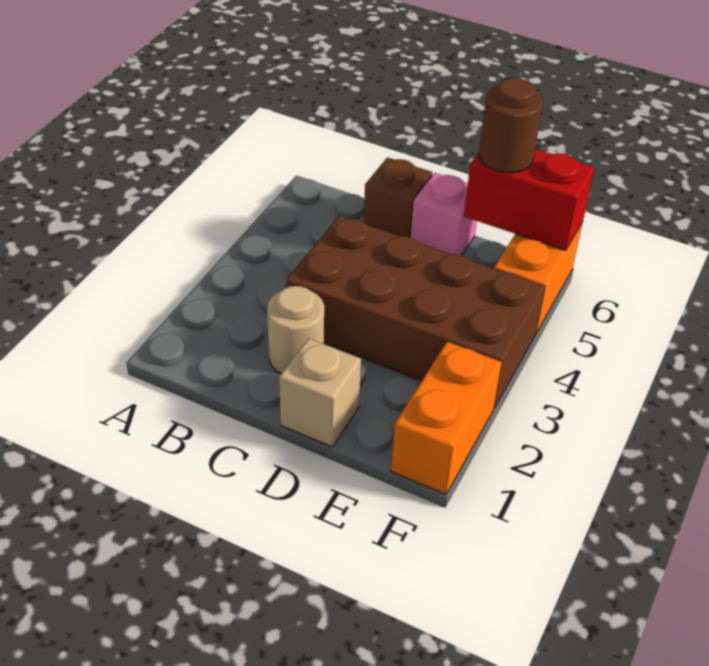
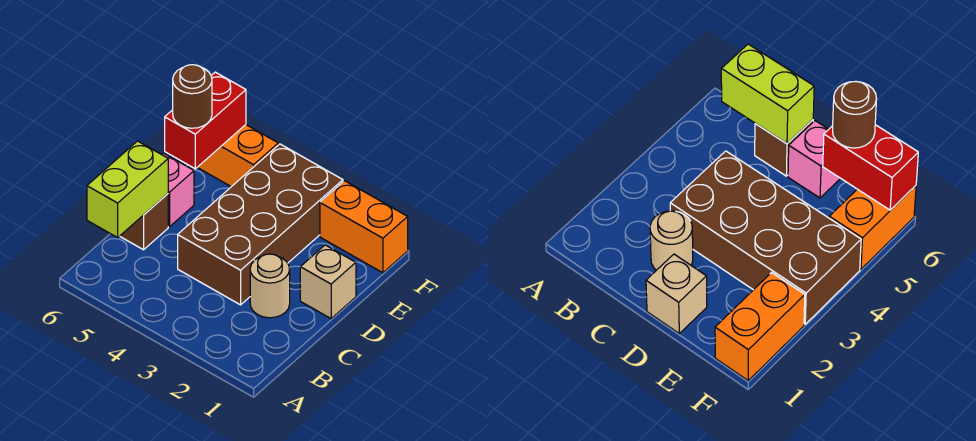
none -> lime 1x2 brick [87,141,168,238]

